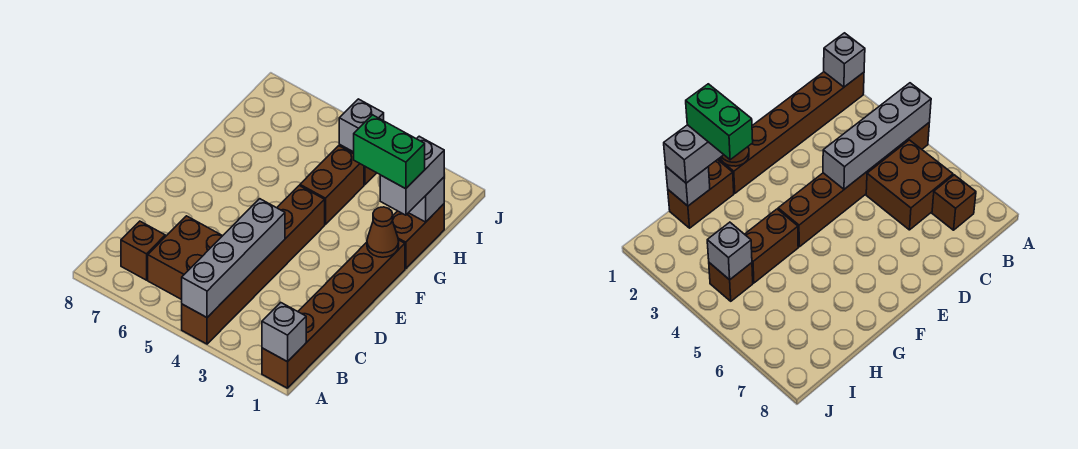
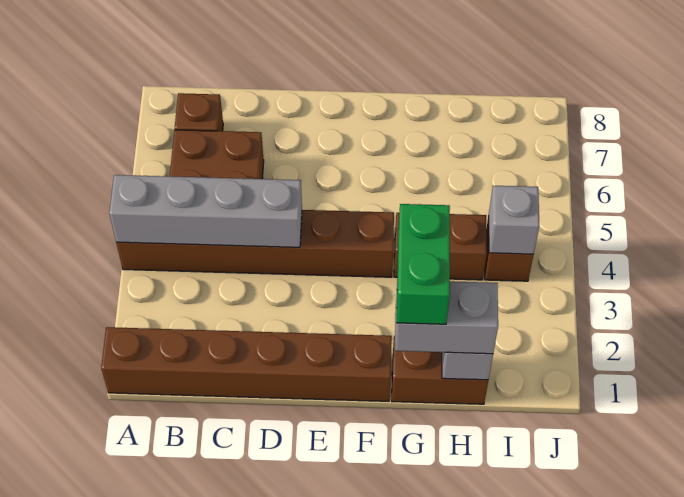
grey 1x1 brick [262,303,306,362] -> none
brown 1x1 cone [367,207,399,257] -> none

